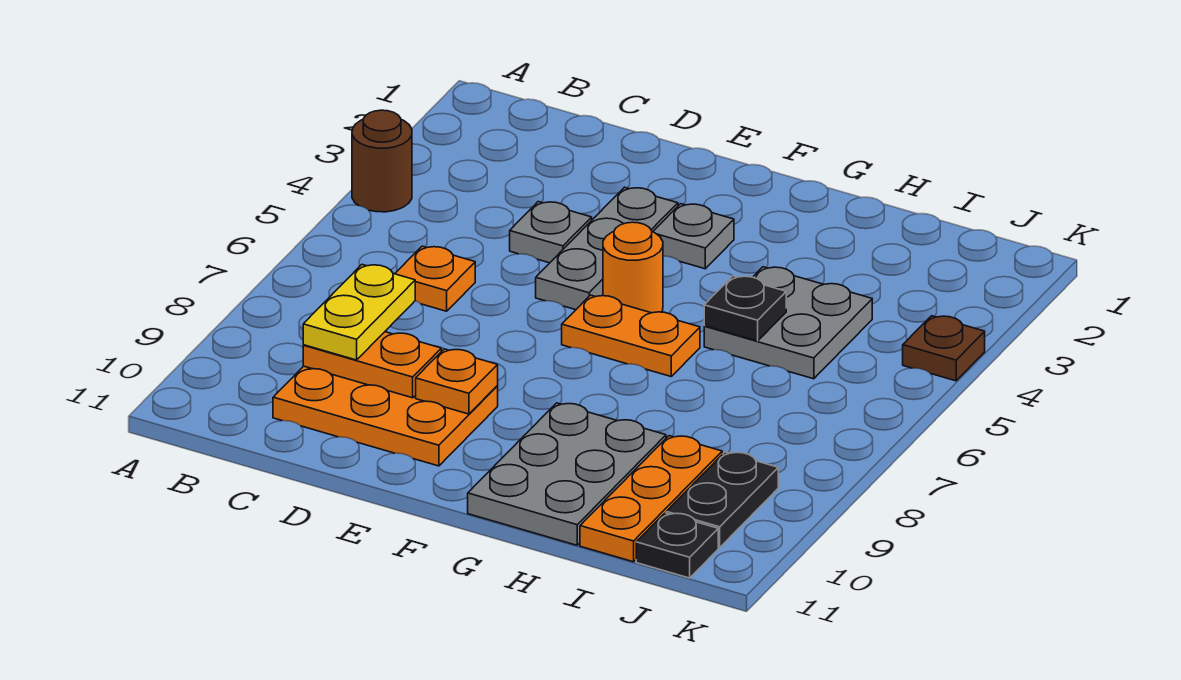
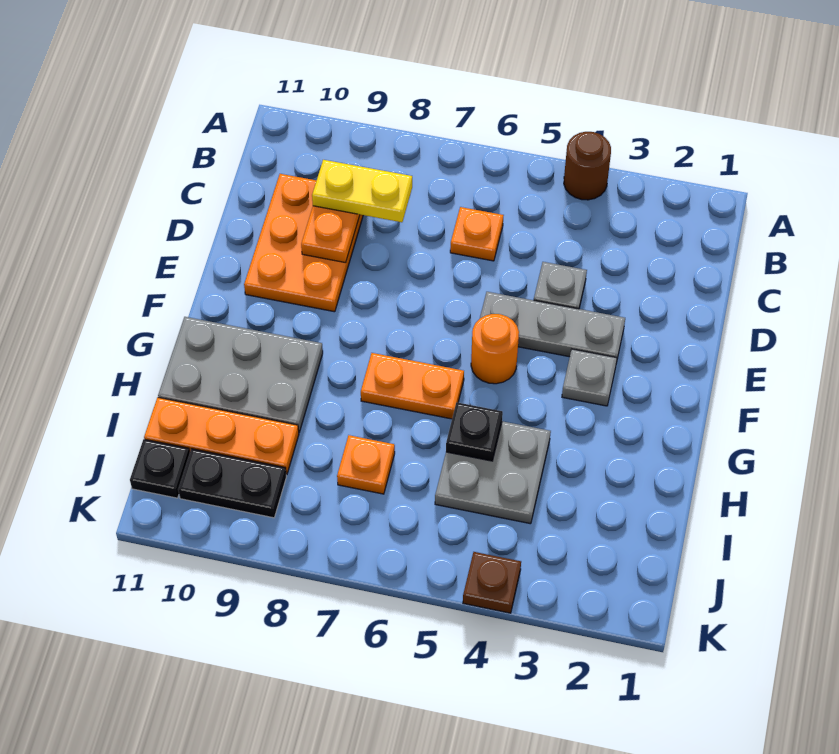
orange 1x1 plate [416,349,498,414] -> orange 1x1 plate moved to [337,435,395,494]
orange 1x2 plate [562,295,700,376] -> orange 1x2 plate turned to [361,353,464,419]

